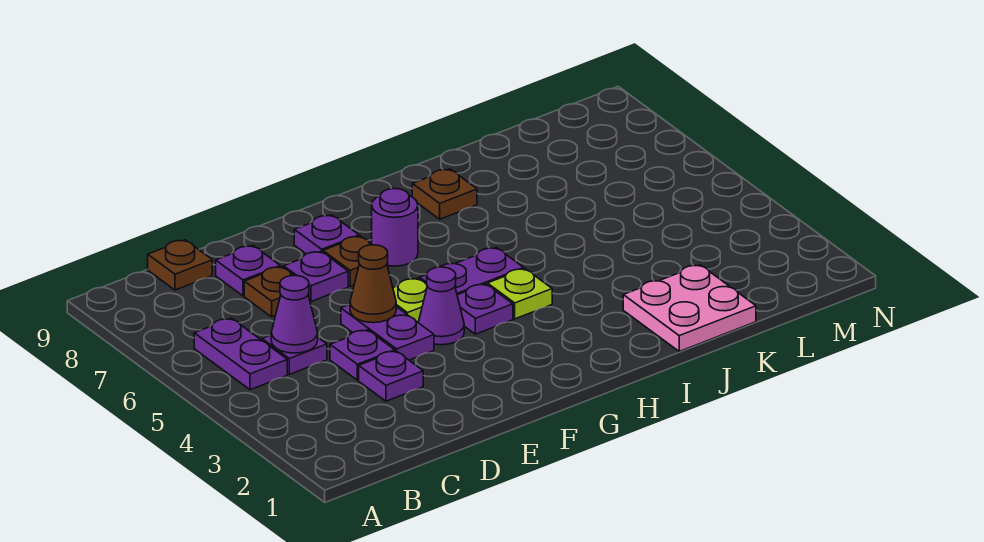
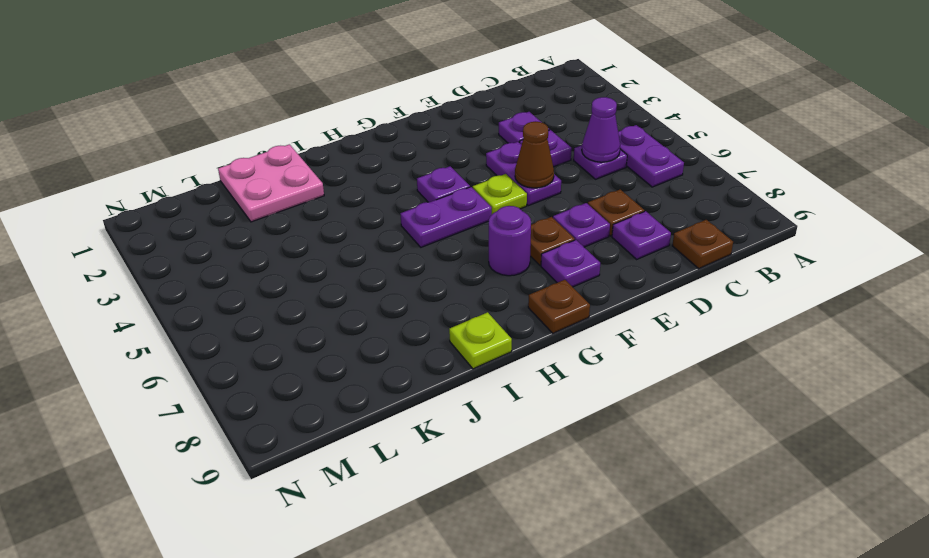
purple 1x1 cone [418,267,464,345] -> none
lime 1x1 plate [488,269,552,319] -> lime 1x1 plate moved to [449,312,512,369]
brown 1x1 plate [412,169,477,219] -> brown 1x1 plate moved to [528,280,590,333]

